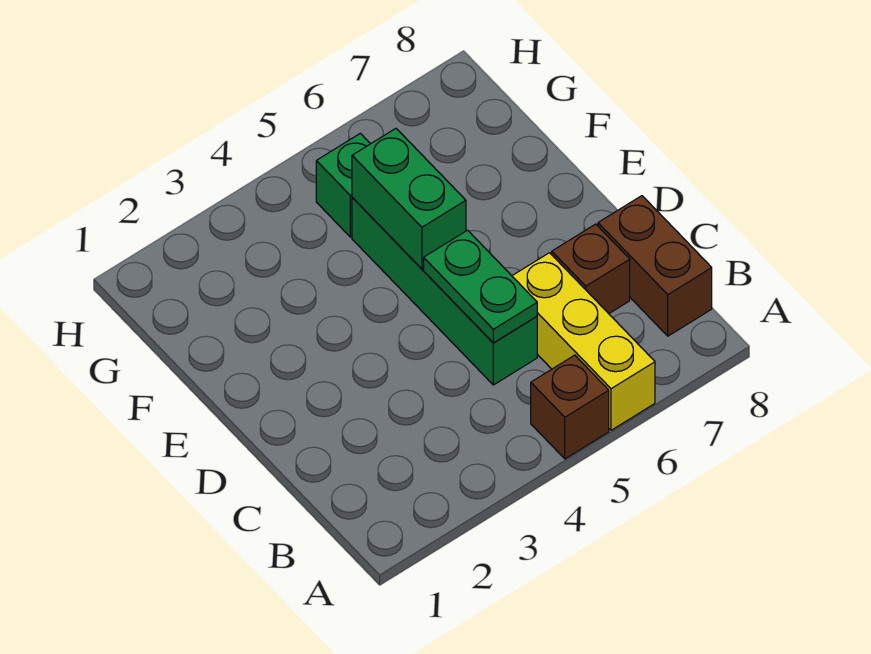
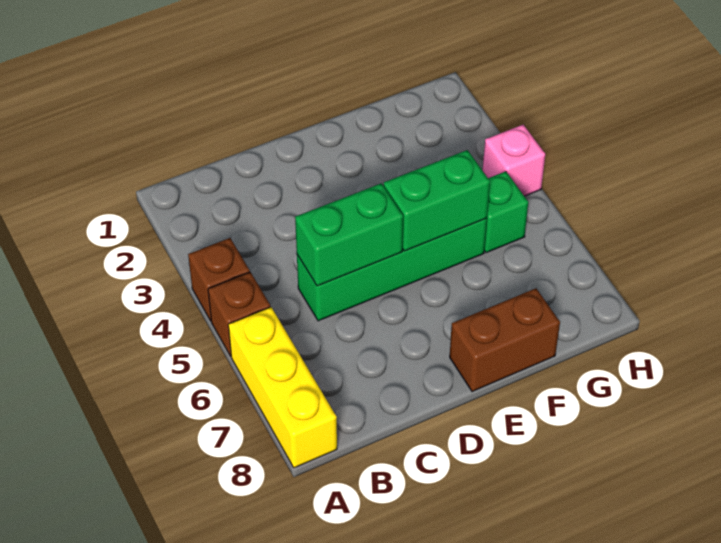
yellow 1x3 brick [512,253,655,430] -> yellow 1x3 brick turned to [228,307,337,468]
brown 1x2 brick [598,196,712,336] -> brown 1x2 brick moved to [450,288,560,392]
green 1x2 plate [424,230,537,343] -> green 1x2 brick [295,183,403,286]
brown 1x1 brick [552,224,630,314] -> brown 1x1 brick moved to [188,238,250,321]
none -> pink 1x1 brick [483,125,545,196]

